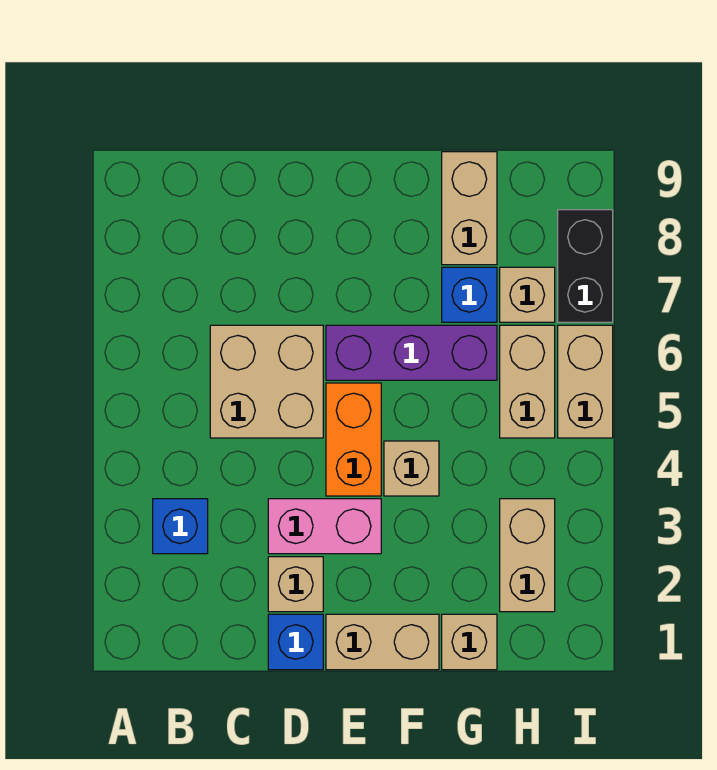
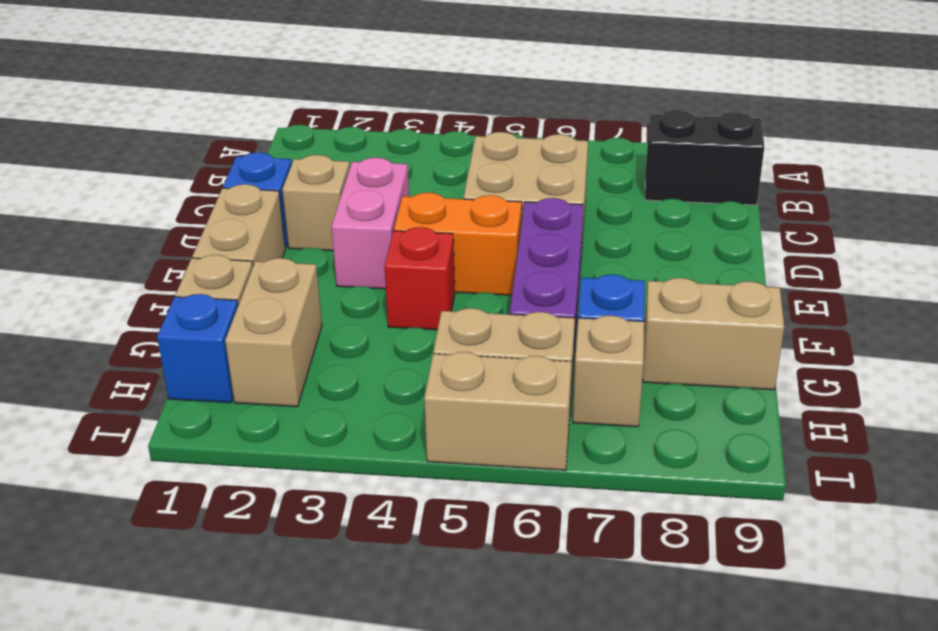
blue 1x1 brick [153,499,208,554] -> blue 1x1 brick moved to [157,294,238,403]
tan 1x1 brick [384,441,439,496] -> red 1x1 brick [384,227,455,330]
tan 1x2 brick [500,499,555,612] -> tan 1x2 brick turned to [225,258,322,407]
black 1x2 brick [558,210,613,322] -> black 1x2 brick moved to [645,110,764,205]

